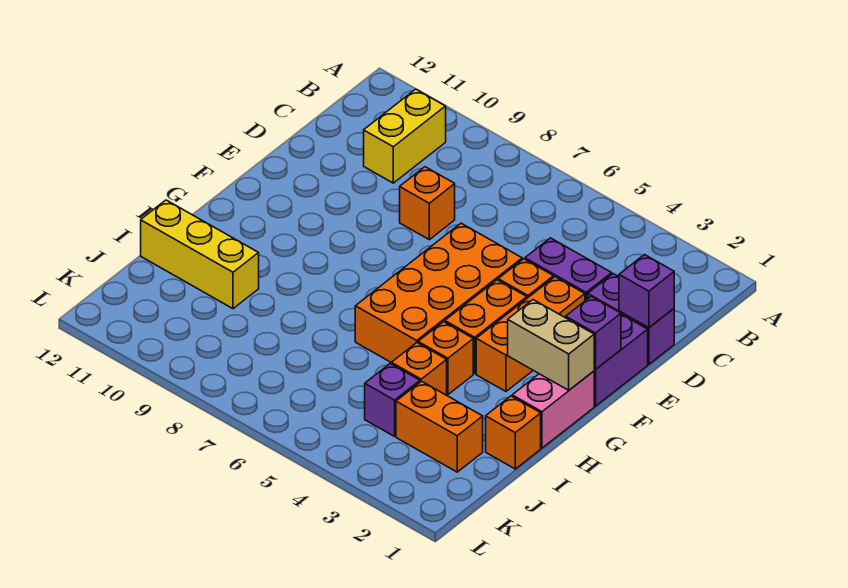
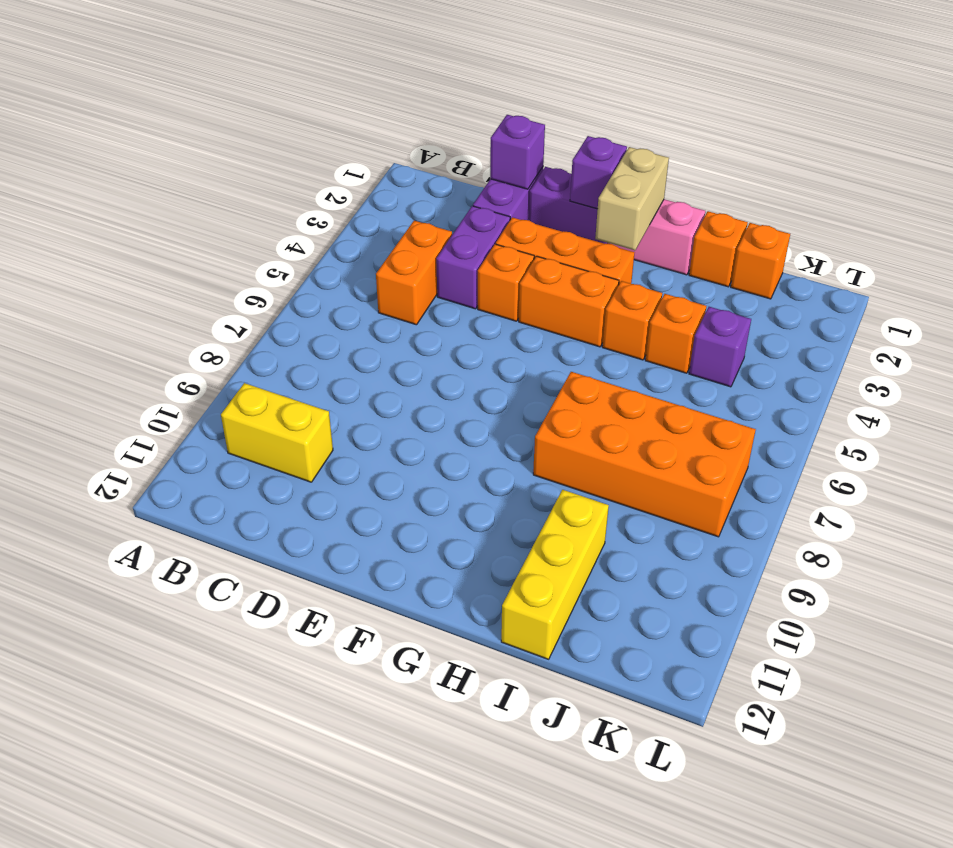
orange 1x1 brick [400,167,455,240] -> orange 1x1 brick moved to [731,223,790,299]
orange 2x4 brick [355,223,522,362] -> orange 2x4 brick moved to [533,372,756,537]
orange 1x2 brick [396,381,483,472] -> orange 1x2 brick moved to [376,221,452,325]

